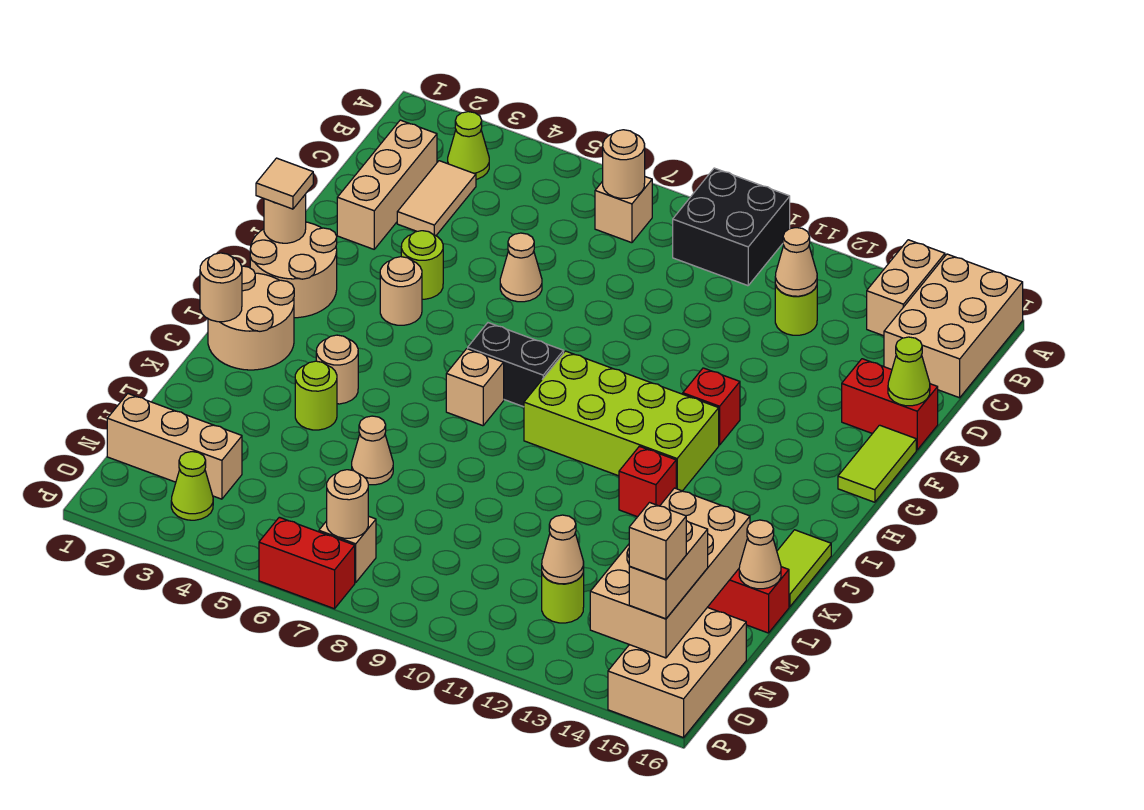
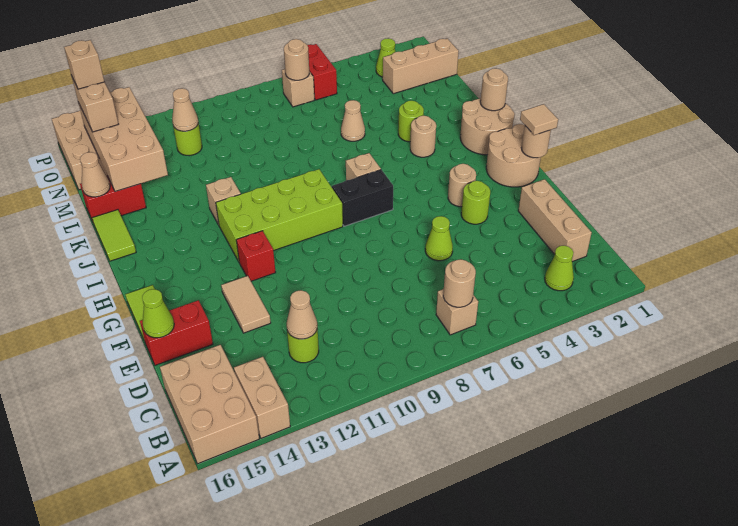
black 2x2 brick [673,168,790,286] -> none
tan 1x2 tile [397,161,476,236] -> tan 1x2 tile moved to [221,276,271,333]
tan 1x1 cone [500,233,542,302] -> lime 1x1 cone [425,216,453,261]
red 1x1 brick [619,446,676,517] -> tan 1x1 brick [206,177,241,225]
red 1x2 brick [259,517,355,609] -> red 1x2 brick turned to [307,44,337,100]

